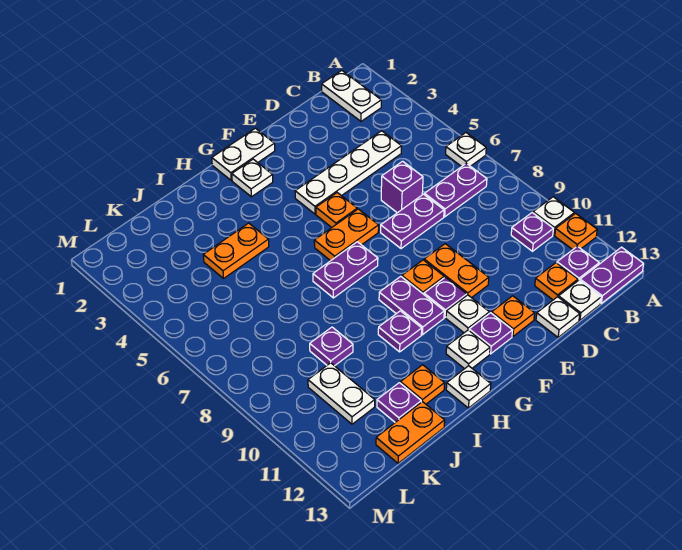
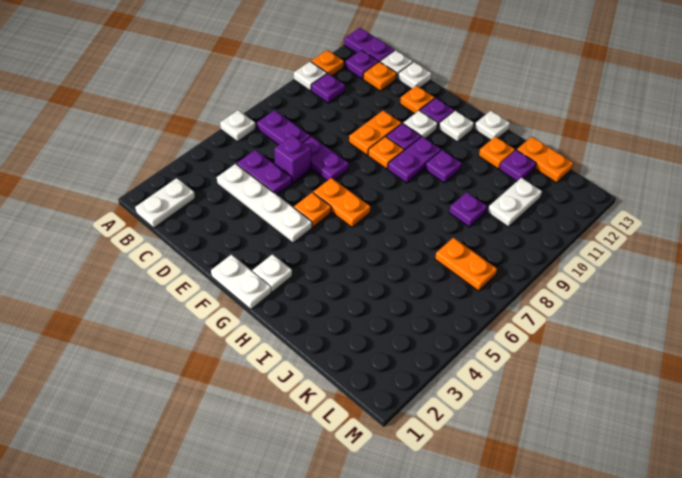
purple 1x2 plate [313,242,378,298] -> purple 1x2 plate moved to [237,150,292,195]
orange 1x2 plate [203,223,269,278] -> orange 1x2 plate moved to [435,238,497,291]

